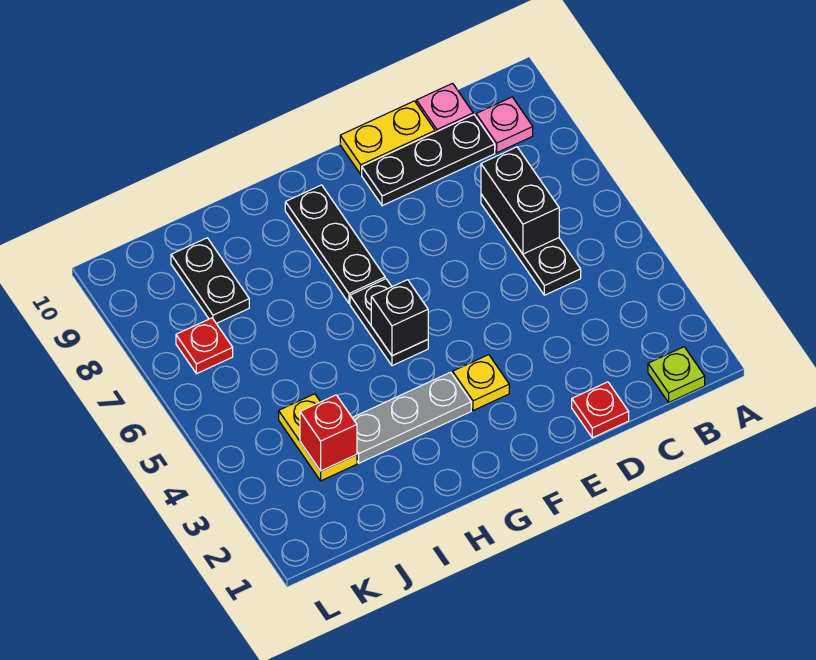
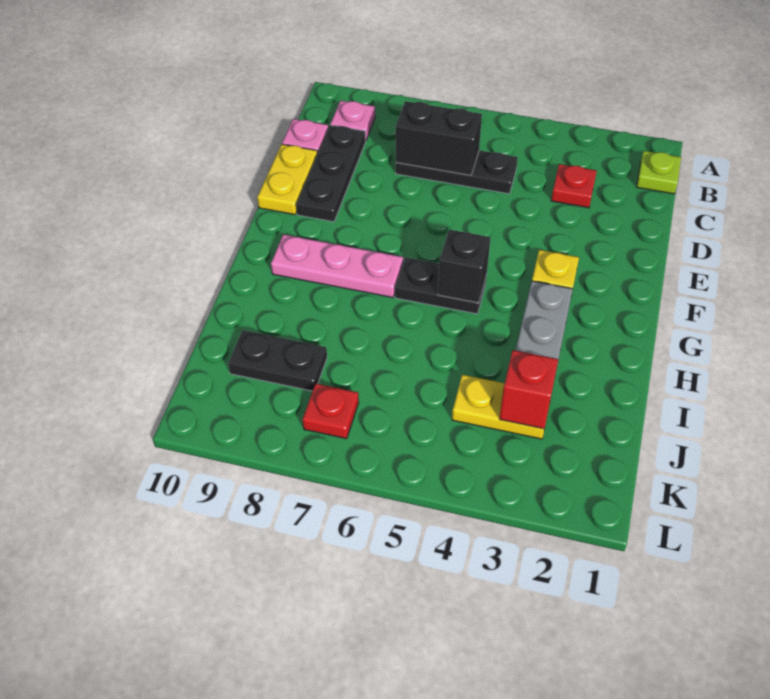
red 1x1 plate [572,382,629,438] -> red 1x1 plate moved to [551,164,597,208]
black 1x3 plate [285,185,385,303] -> pink 1x3 plate [271,234,403,298]

